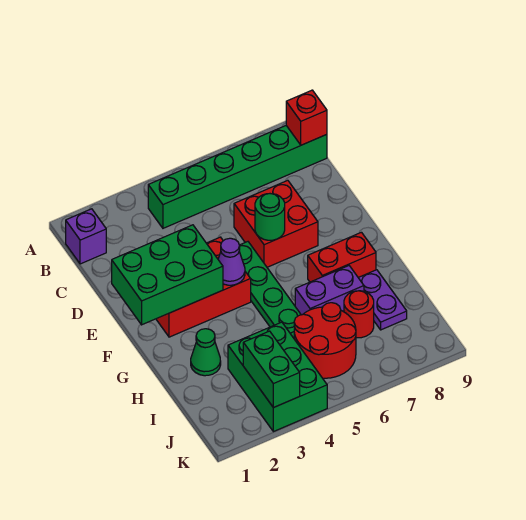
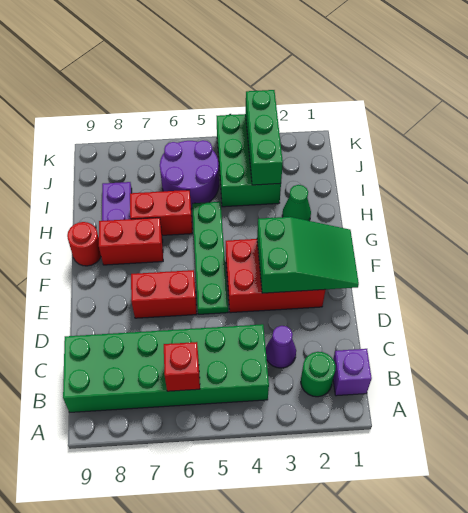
green 1x6 brick [148,126,327,228] -> green 2x6 brick [63,324,269,412]
red 1x1 brick [286,90,327,145] -> red 1x1 brick moved to [164,342,200,391]
red 2x2 brick [234,180,318,267] -> red 1x2 brick [131,270,197,318]
green 2x3 brick [112,225,223,325] -> green 2x3 slope [257,217,359,293]
green 1x1 round brick [255,194,285,240] -> green 1x1 round brick moved to [301,352,336,397]
purple 1x1 cone [218,238,245,285] -> purple 1x1 cone moved to [266,326,296,368]
purple 1x2 brick [295,266,364,315] -> red 1x2 brick [130,190,192,235]
red 2x2 round brick [294,303,356,378] -> purple 2x2 round brick [160,140,219,208]
red 1x1 round brick [344,291,374,338] -> red 1x1 round brick moved to [67,222,101,266]
green 1x2 brick [243,331,300,408] -> green 1x3 brick [246,90,283,185]

